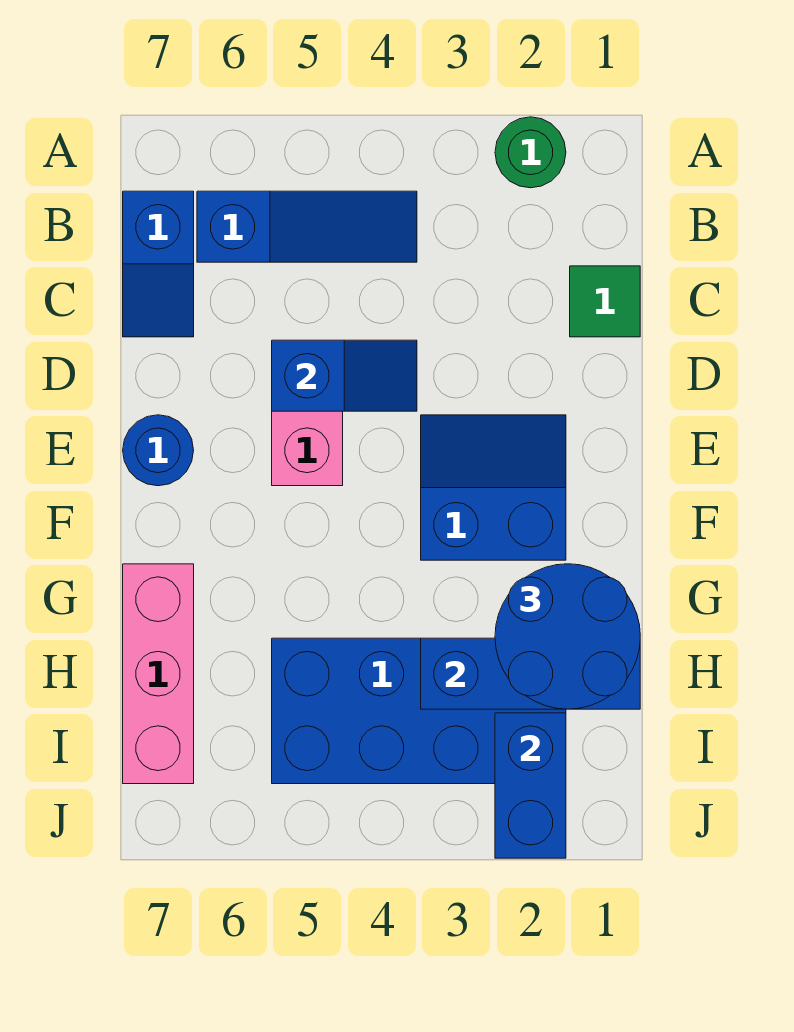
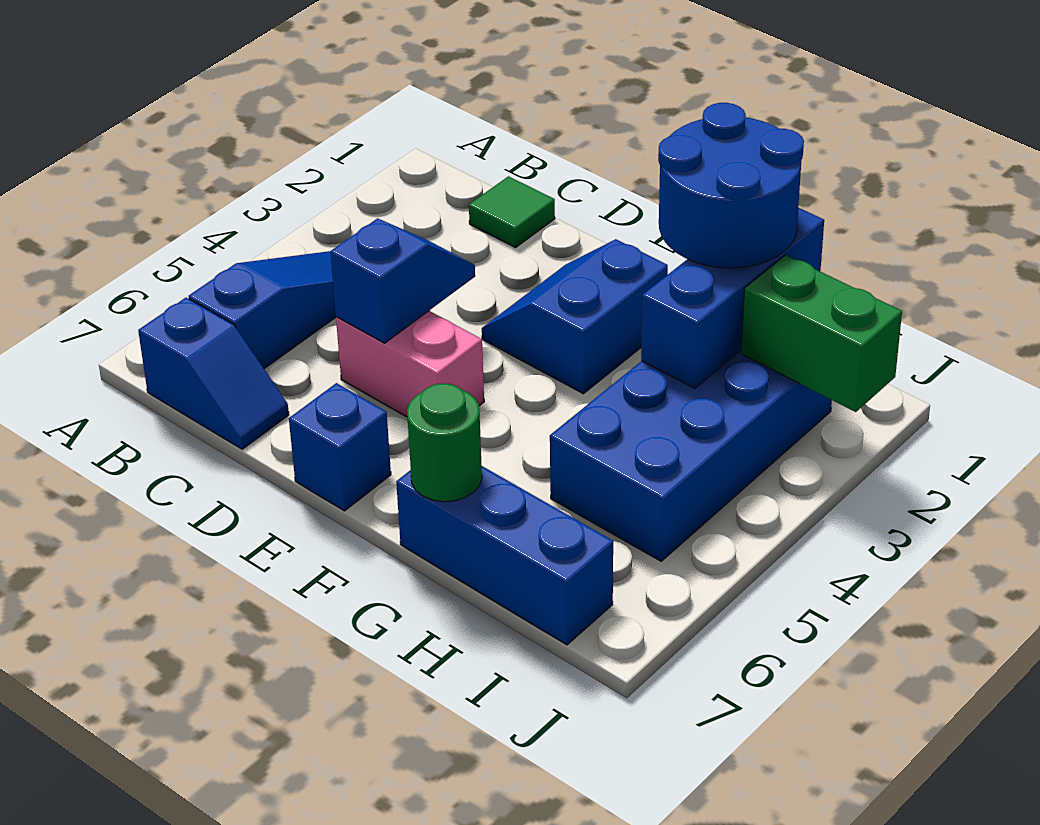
green 1x1 round brick [495,117,566,188] -> green 1x1 round brick moved to [407,384,482,502]
blue 1x1 round brick [123,415,194,486] -> blue 1x1 brick [289,383,391,511]
pink 1x3 brick [123,564,194,784] -> blue 1x3 brick [396,466,613,645]
blue 1x2 brick [495,713,566,858] -> green 1x2 brick [741,255,902,412]

